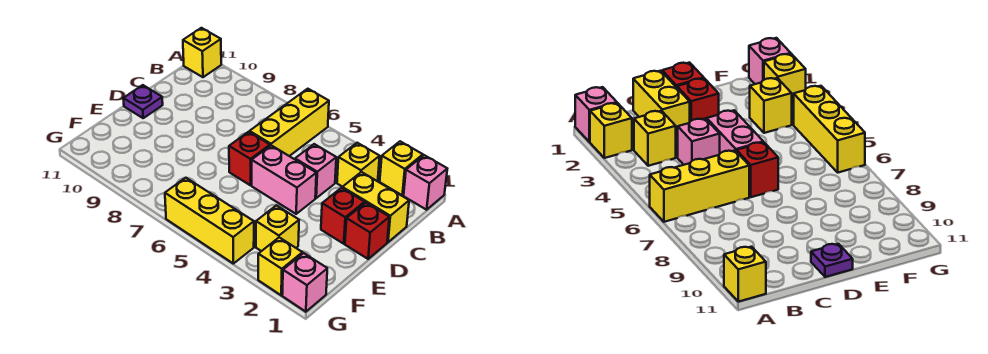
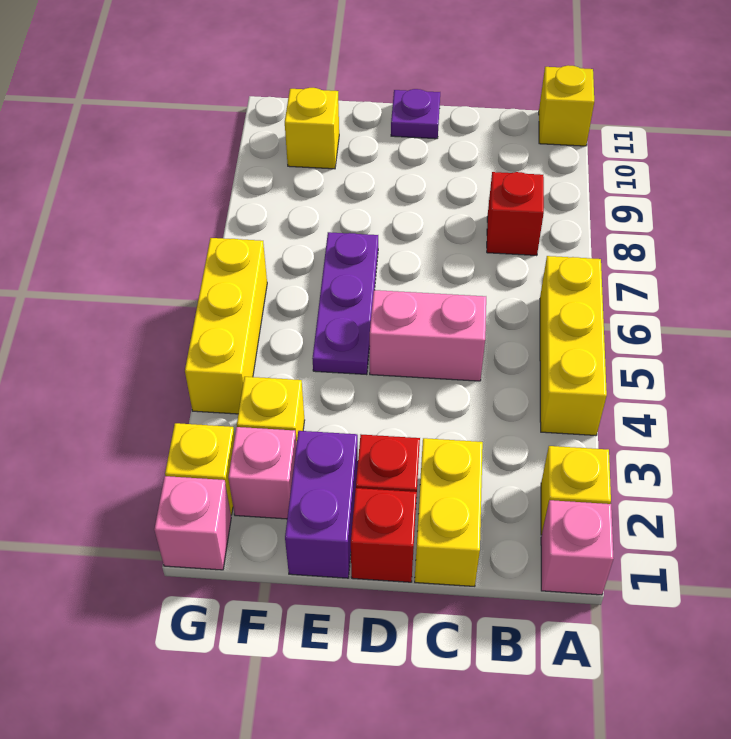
yellow 1x3 brick [250,89,329,156] -> yellow 1x3 brick turned to [540,256,607,436]
yellow 1x1 brick [337,143,380,187] -> yellow 1x1 brick moved to [285,88,339,169]
pink 1x1 brick [295,144,336,198] -> pink 1x1 brick moved to [228,427,296,519]
pink 1x2 brick [252,145,316,214] -> pink 1x2 brick turned to [370,290,486,381]
red 1x1 brick [229,132,270,185] -> red 1x1 brick moved to [487,172,544,256]
none -> purple 1x2 brick [285,431,358,578]
none -> purple 1x3 plate [312,232,378,375]

